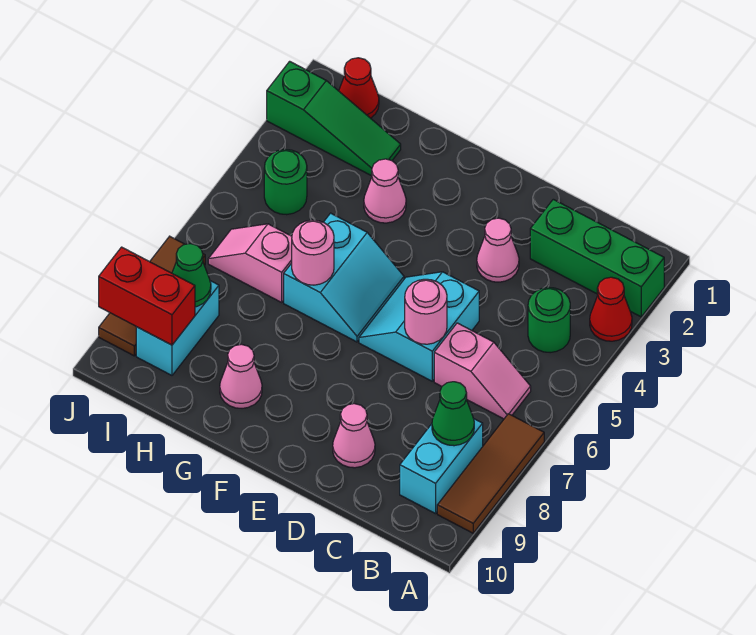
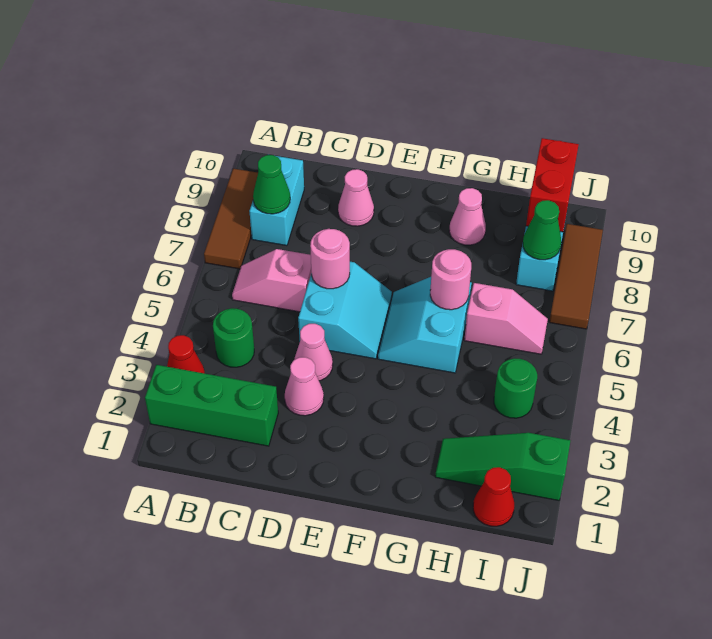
pink 1x1 cone [364,159,406,223] -> pink 1x1 cone moved to [294,324,333,381]
red 1x2 brick [99,247,195,345] -> red 1x2 brick turned to [526,138,579,232]

